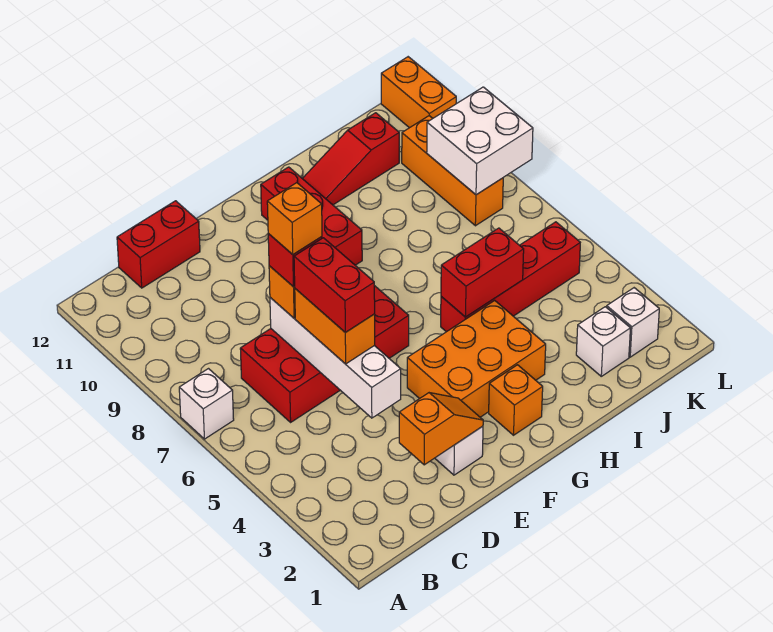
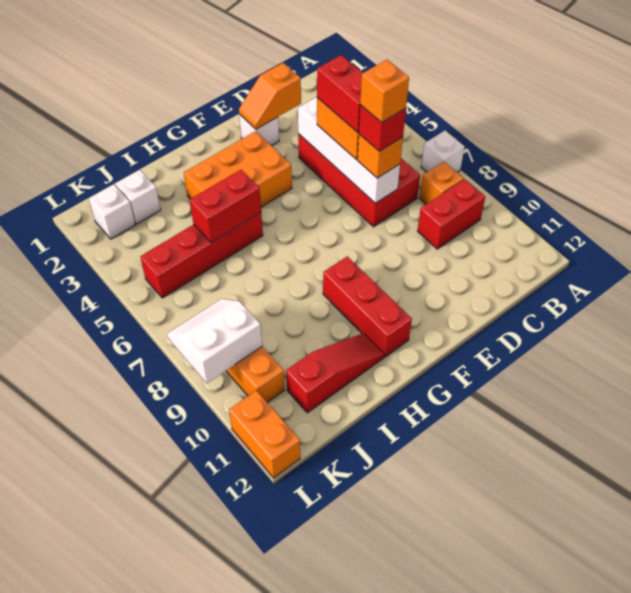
red 2x4 brick [240,286,409,422] -> red 2x4 brick turned to [298,134,420,227]
red 1x2 brick [117,201,200,288] -> red 1x2 brick moved to [418,179,485,249]
orange 1x1 brick [489,365,543,435] -> orange 1x1 brick moved to [419,161,464,204]
white 2x2 brick [427,87,533,195] -> white 2x2 slope [167,299,262,383]

